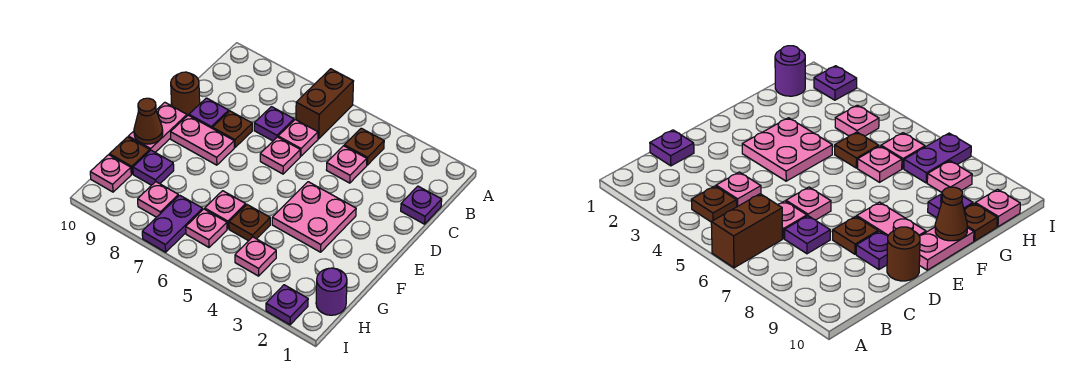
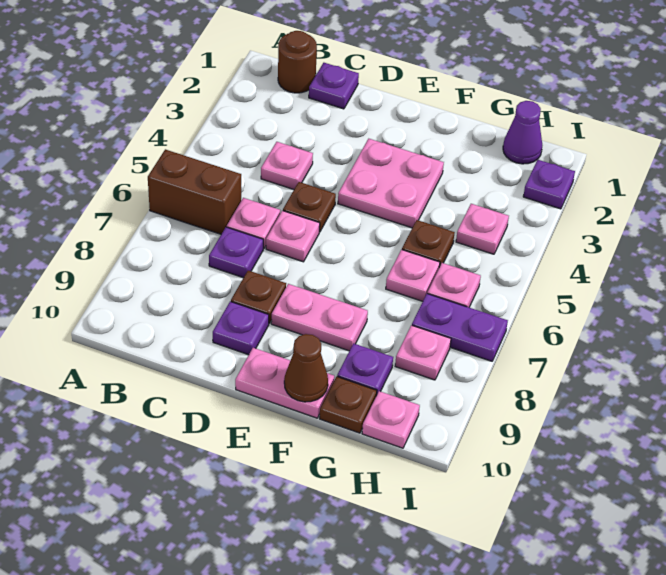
brown 1x1 plate [344,128,384,165] -> brown 1x1 plate moved to [283,182,336,232]
brown 1x1 round brick [171,72,200,116] -> brown 1x1 round brick moved to [278,31,317,93]
pink 1x2 plate [171,115,234,165] -> pink 1x2 plate turned to [271,284,368,351]
purple 1x1 round brick [316,268,347,315] -> purple 1x1 cone [503,101,542,164]

